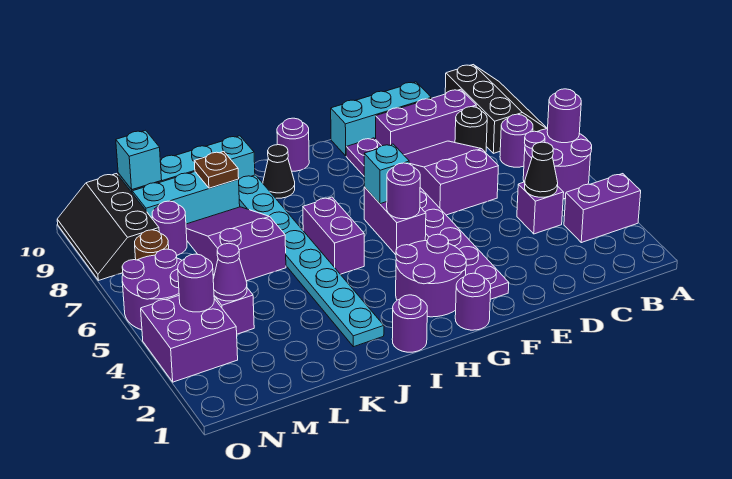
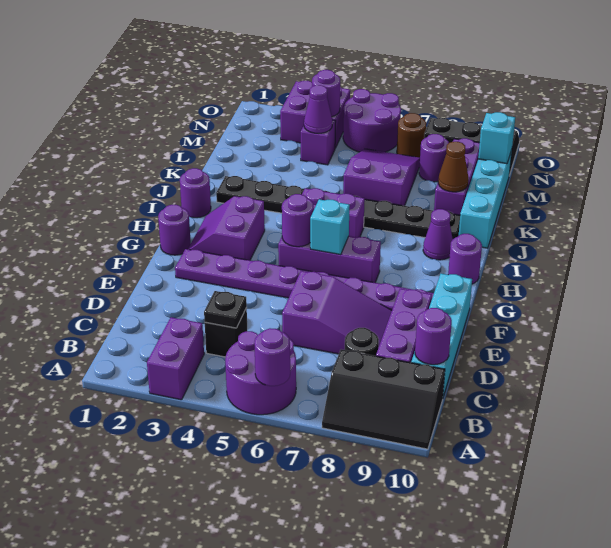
purple 1x1 round brick [500,114,533,167] -> purple 1x1 round brick moved to [415,308,452,365]
purple 1x1 brick [517,182,564,234] -> black 1x1 brick [205,308,247,357]
black 1x1 cone [525,142,558,197] -> black 1x1 plate [204,291,247,328]
cyan 1x3 brick [331,82,431,156] -> cyan 1x4 brick [411,274,472,397]
purple 2x2 round brick [396,234,466,317] -> purple 2x2 slope [188,196,265,260]
purple 1x2 brick [364,187,426,255] -> purple 1x3 brick [278,236,381,283]
black 1x1 cone [263,145,295,198] -> purple 1x1 cone [423,209,453,260]
cyan 1x8 plate [239,175,384,347] -> black 1x8 plate [216,176,460,239]
purple 2x3 slope [186,207,286,281] -> purple 2x3 slope turned to [343,149,420,206]
cyan 1x3 brick [132,172,240,224] -> purple 1x3 brick [434,138,480,215]
brown 1x1 plate [194,151,239,188] -> brown 1x1 cone [438,142,468,192]

